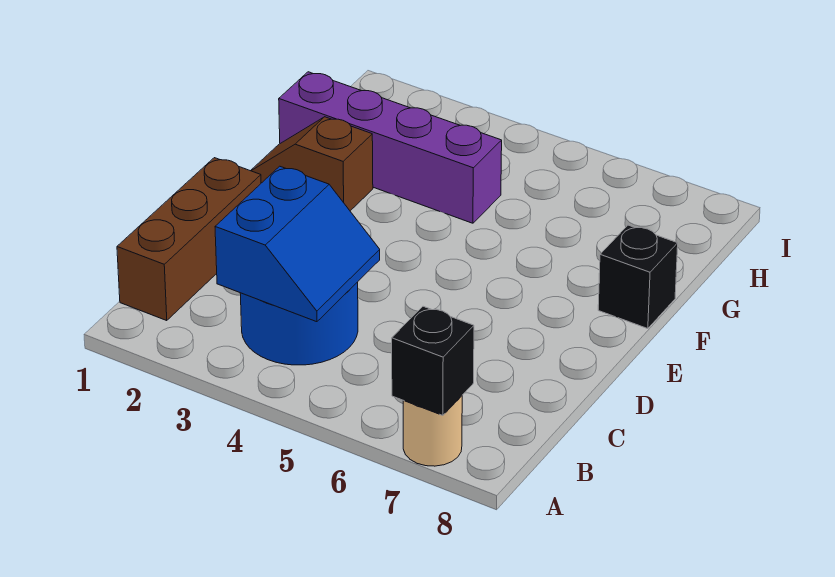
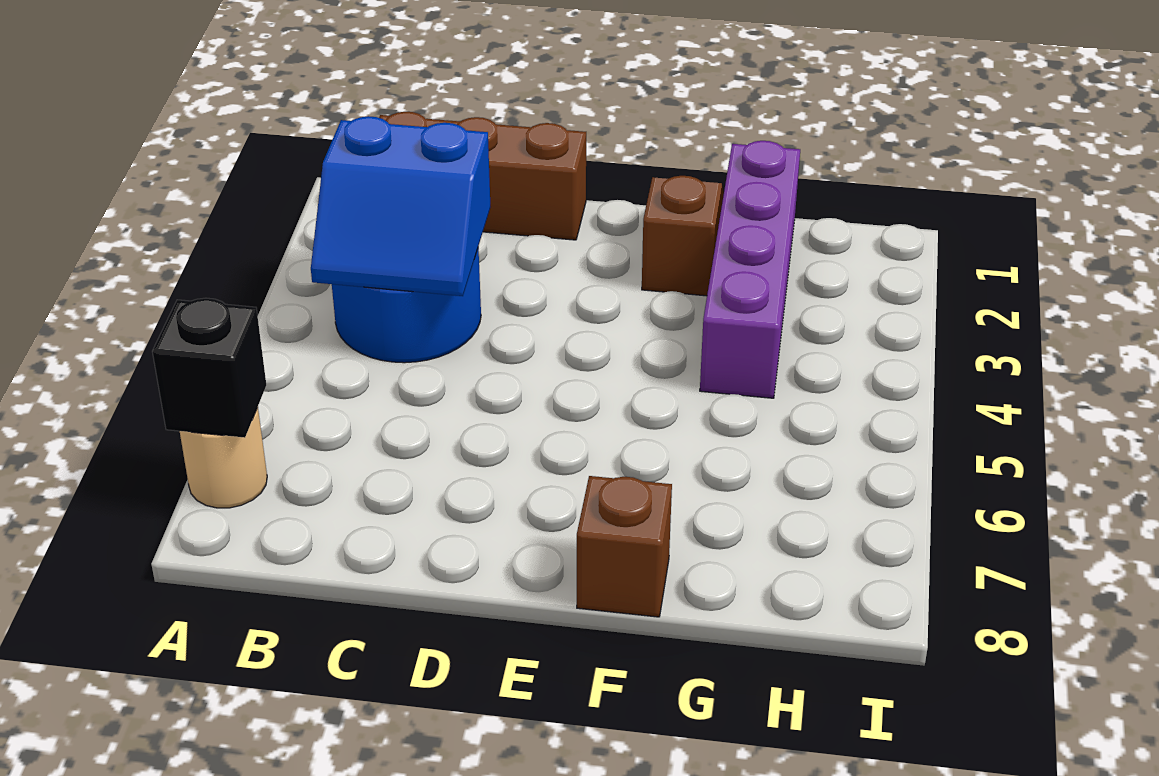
black 1x1 brick [598,225,678,329] -> brown 1x1 brick [577,476,672,617]

